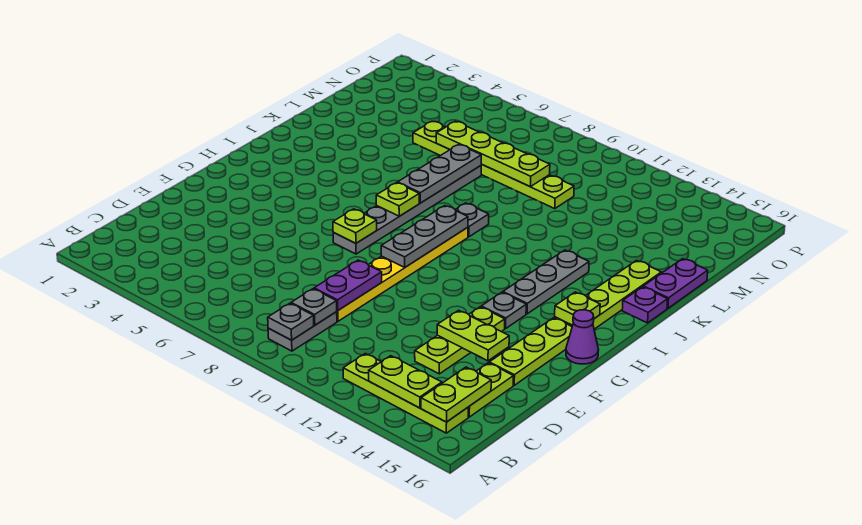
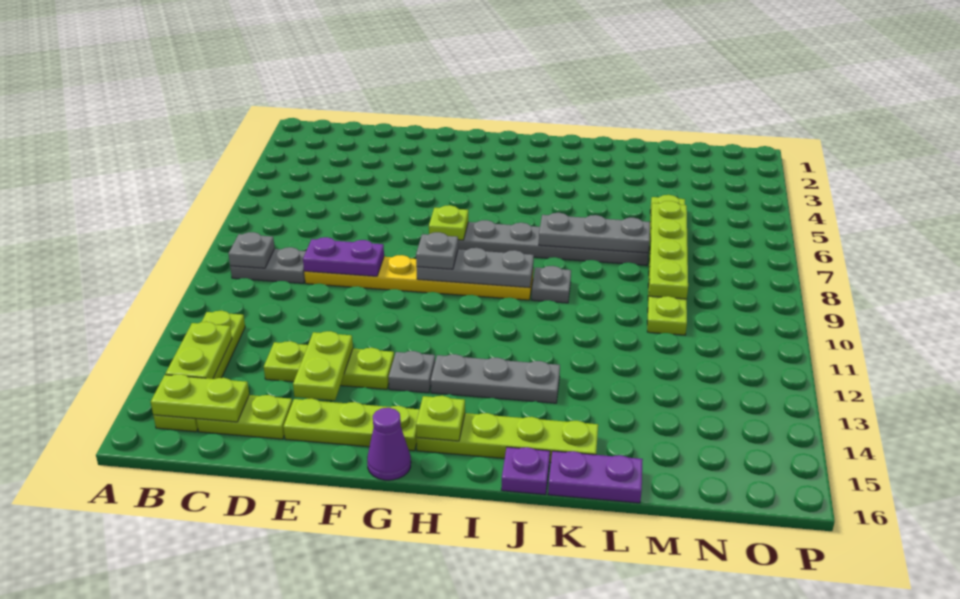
grey 1x1 plate [291,289,337,325] -> grey 1x1 plate moved to [416,232,458,269]
lime 1x1 plate [376,183,419,216] -> none

